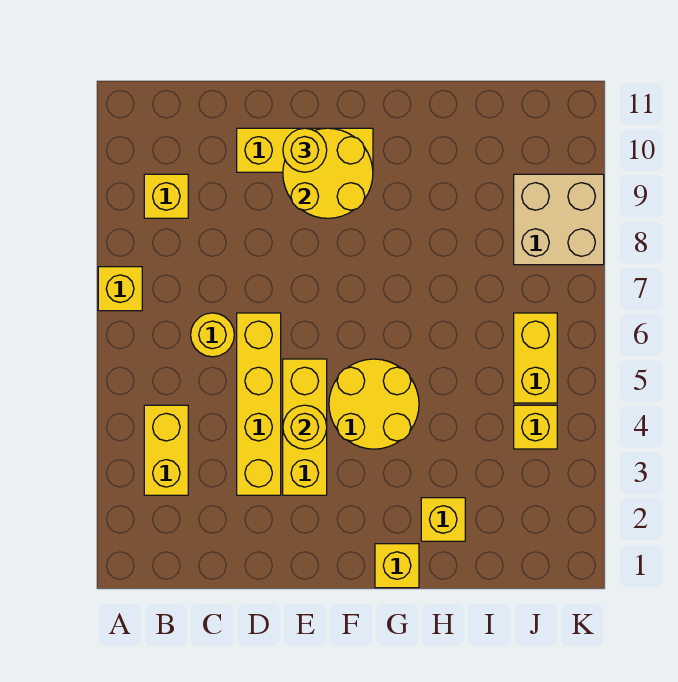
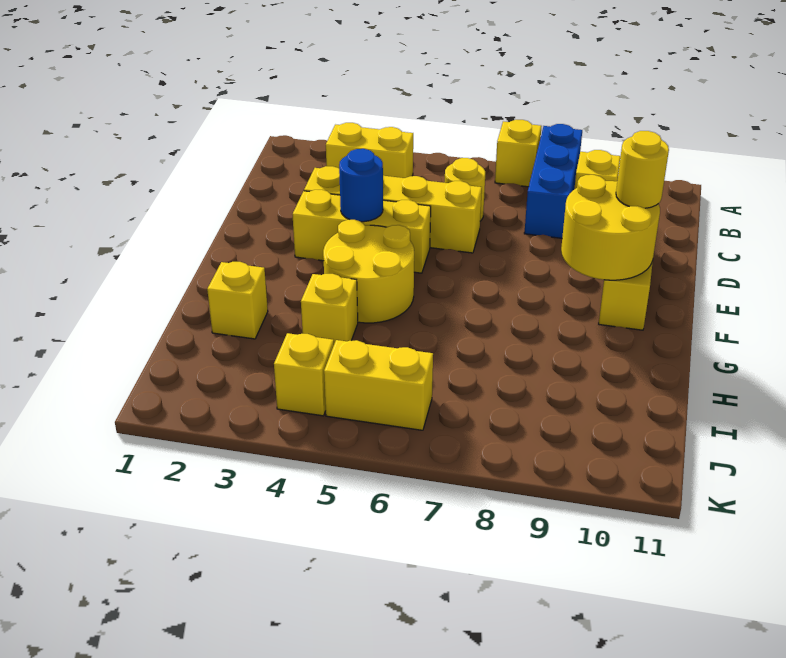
none -> blue 1x3 brick [524,124,582,238]
yellow 1x1 round brick [283,405,327,449] -> blue 1x1 round brick [339,149,383,222]
yellow 1x1 brick [375,544,419,588] -> yellow 1x1 brick moved to [301,274,358,344]
tan 2x2 brick [514,174,604,265] -> none

